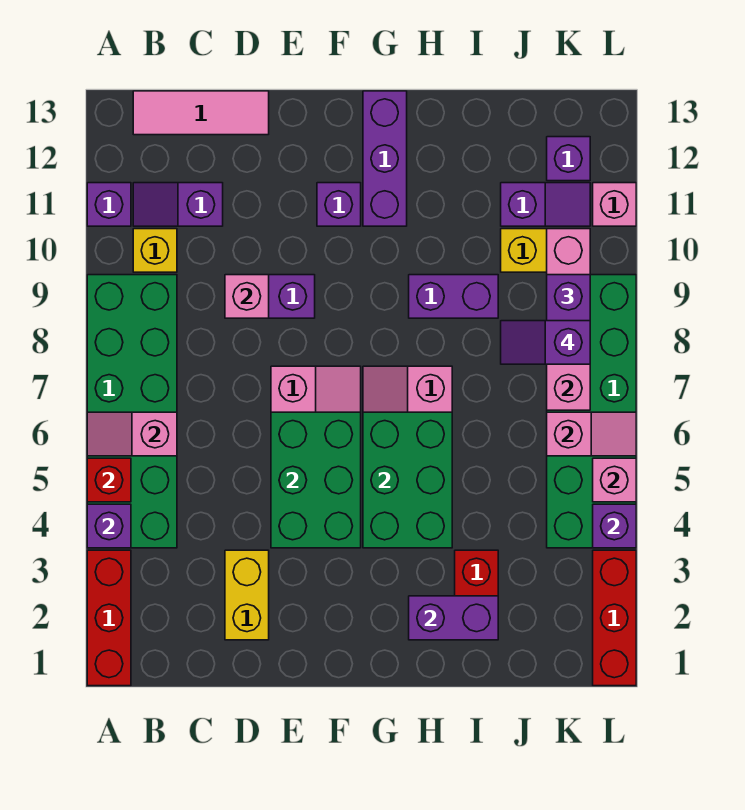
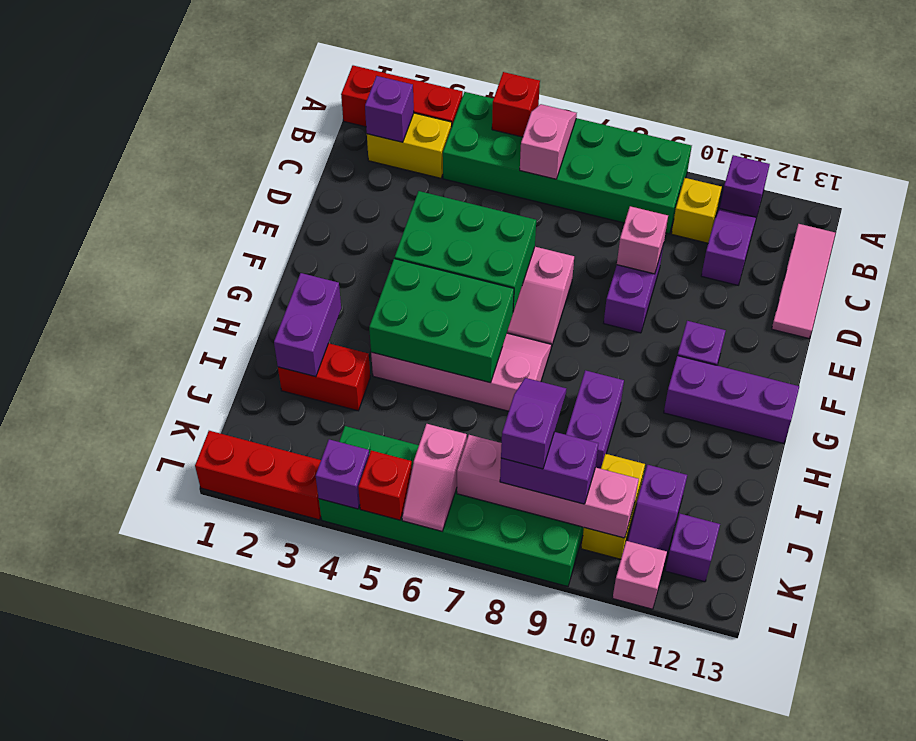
purple 1x1 brick [87,504,131,548] -> purple 1x1 brick moved to [365,76,414,142]
yellow 1x2 brick [225,550,269,640] -> yellow 1x2 brick moved to [367,113,452,178]
pink 1x1 brick [593,458,636,502] -> red 1x1 brick [358,450,412,520]

